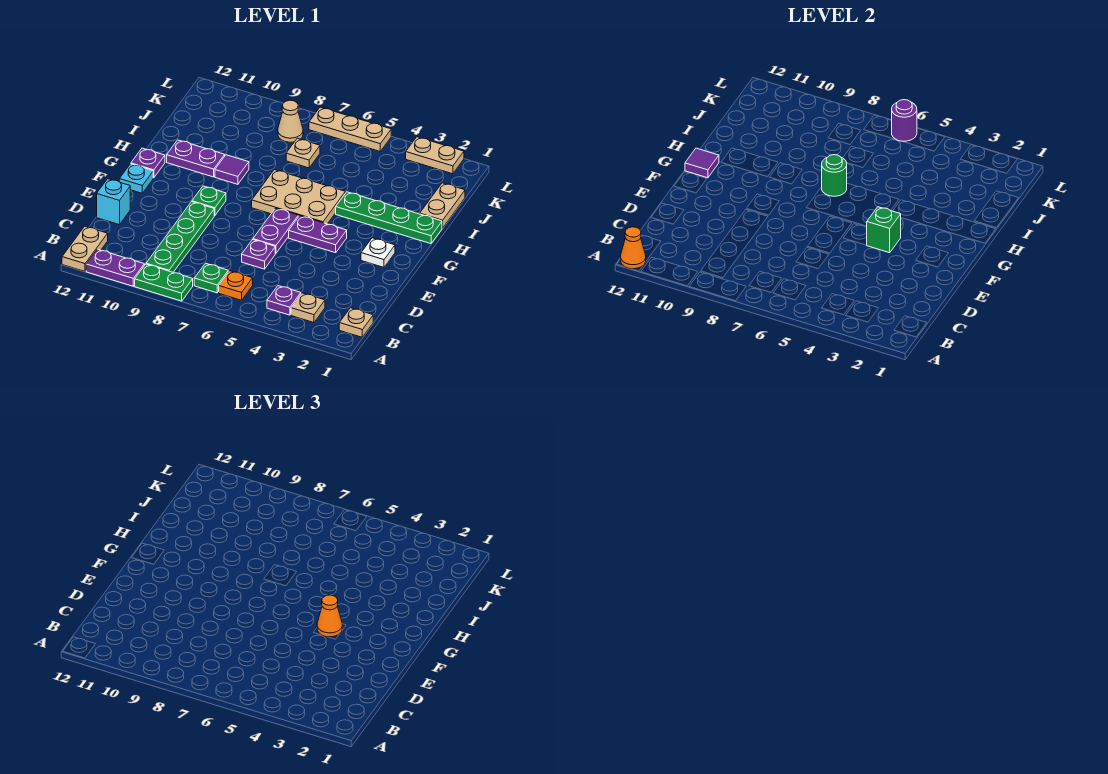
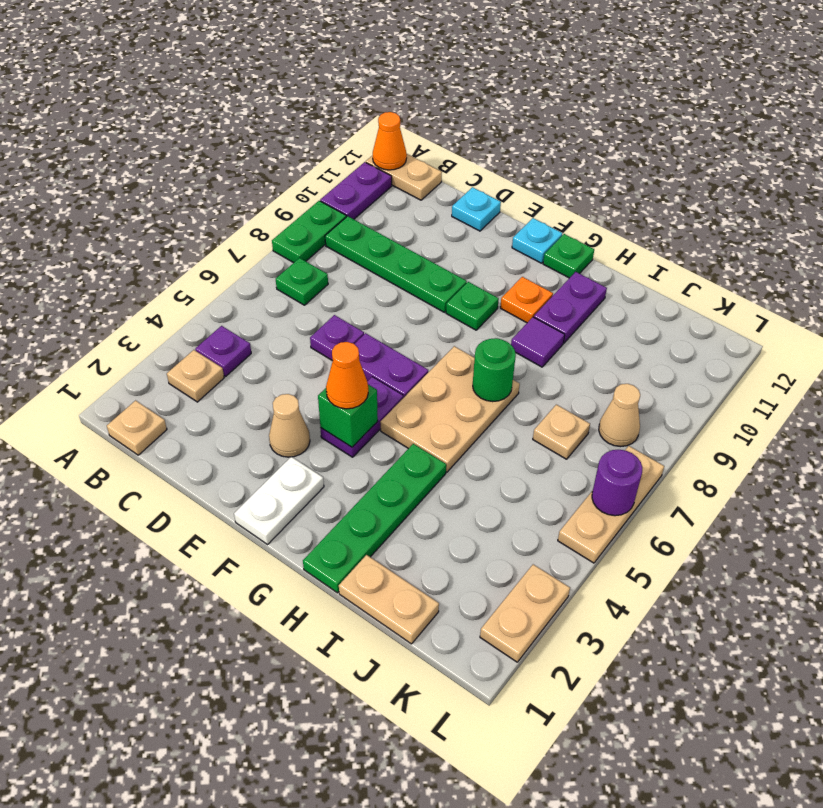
orange 1x1 plate [219,271,253,300] -> orange 1x1 plate moved to [500,277,553,323]
cyan 1x1 brick [97,179,130,225] -> cyan 1x1 plate [452,187,501,231]
none -> tan 1x1 cone [269,394,310,457]
white 1x1 plate [361,238,395,267] -> white 1x2 plate [234,457,324,544]
purple 1x1 plate [131,148,165,178] -> green 1x1 plate [543,234,594,278]
purple 1x1 tile [685,148,719,178] -> none

